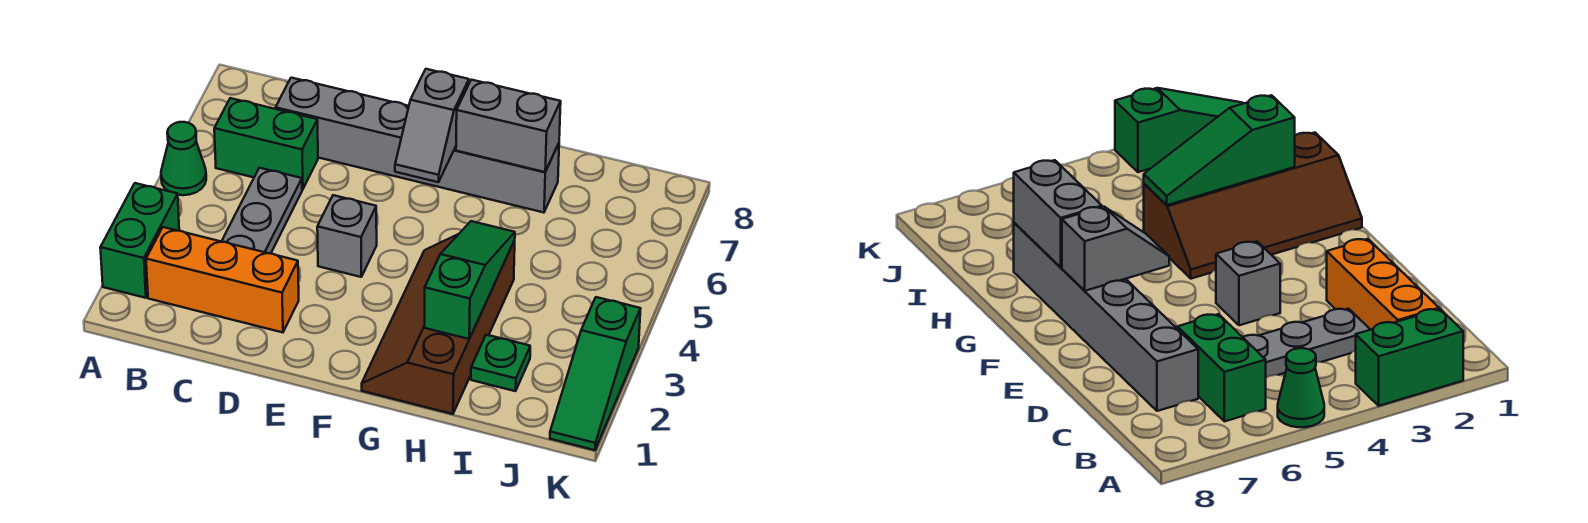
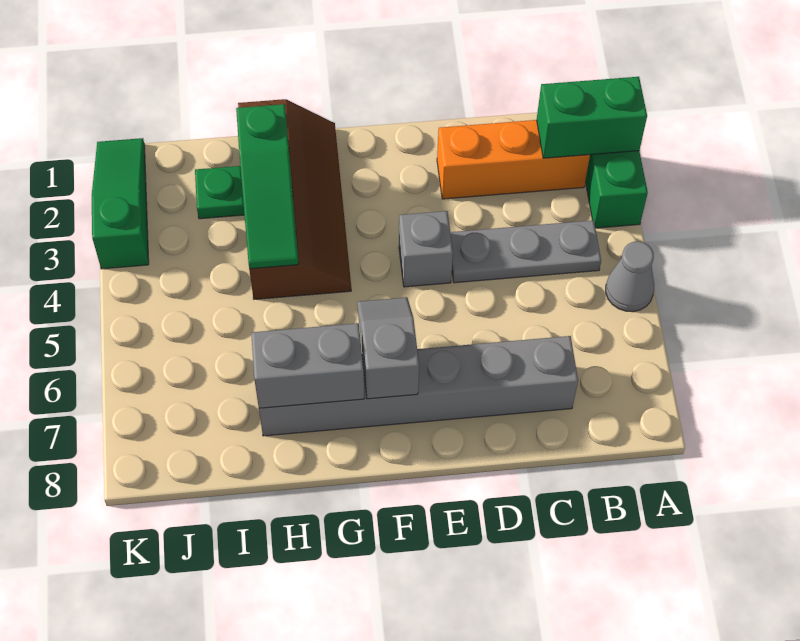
green 1x1 cone [161,122,206,195] -> grey 1x1 cone [606,241,654,312]
green 1x2 brick [214,98,318,189] -> green 1x2 brick moved to [537,77,647,158]
grey 1x3 plate [222,168,302,253] -> grey 1x3 plate turned to [450,220,601,283]

